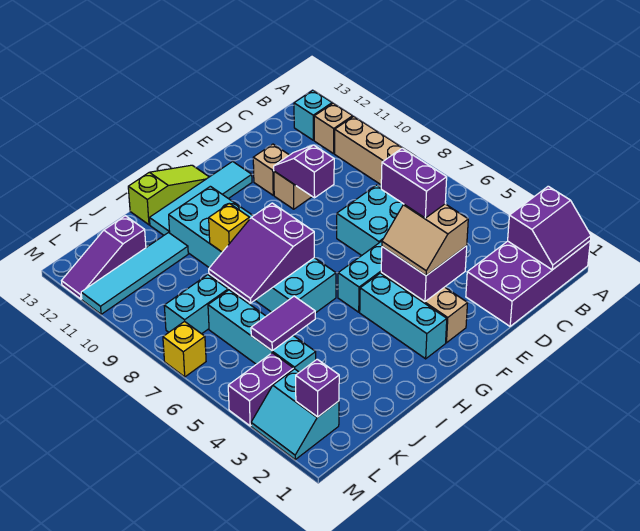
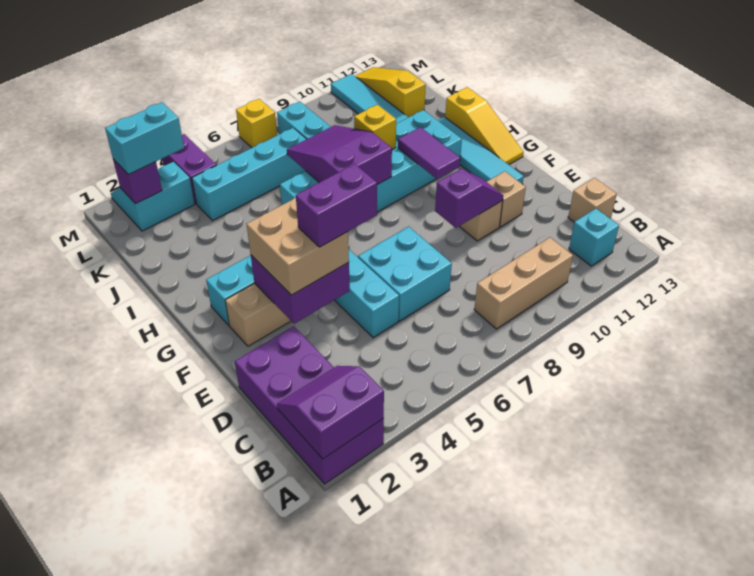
purple 2x2 slope [508,186,591,270] -> purple 2x2 slope turned to [277,366,384,459]
tan 1x1 brick [314,103,353,154] -> tan 1x1 brick moved to [568,178,617,222]
tan 2x2 slope [382,204,468,276] -> tan 2x2 brick [247,198,349,295]
lime 1x3 slope [128,165,209,225] -> yellow 1x3 slope [445,87,524,165]
purple 1x2 tile [251,296,315,350] -> purple 1x2 tile moved to [398,127,460,179]
purple 1x3 slope [62,216,146,299] -> yellow 1x3 slope [355,67,426,117]
none -> cyan 1x2 brick [105,102,184,175]

